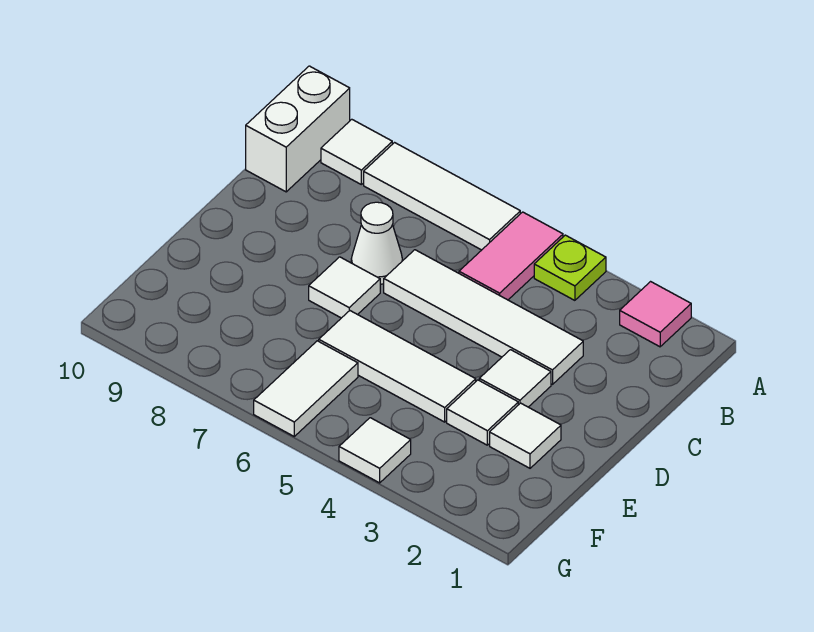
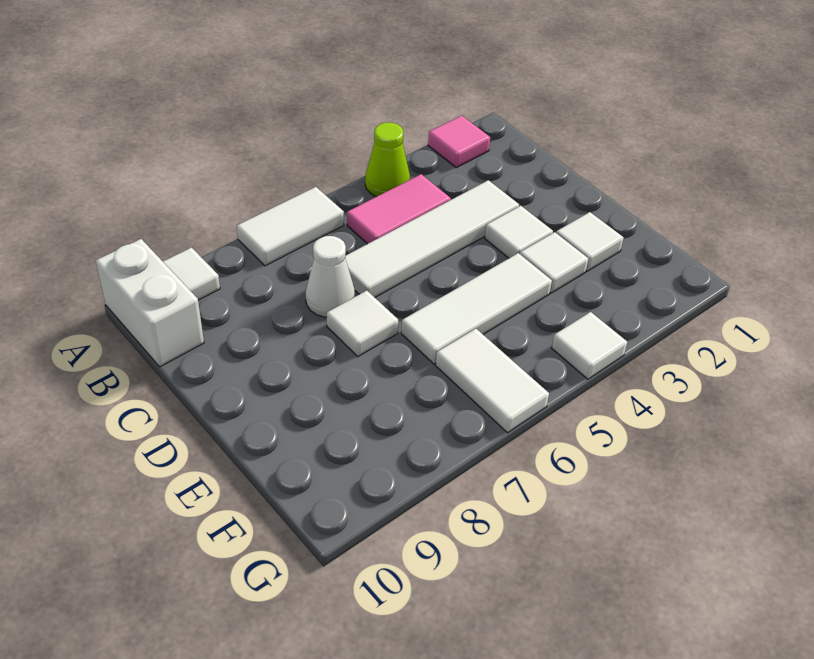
lime 1x1 plate [534,235,606,300] -> lime 1x1 cone [365,122,410,197]
pink 1x2 tile [459,212,563,300] -> pink 1x2 tile turned to [347,174,451,244]
white 1x3 tile [364,143,520,250] -> white 1x2 tile [237,187,344,266]

